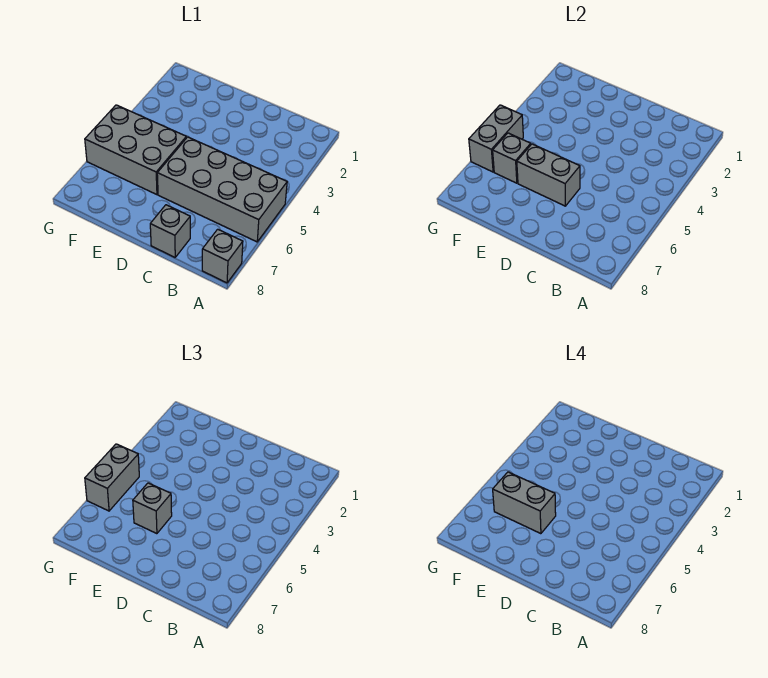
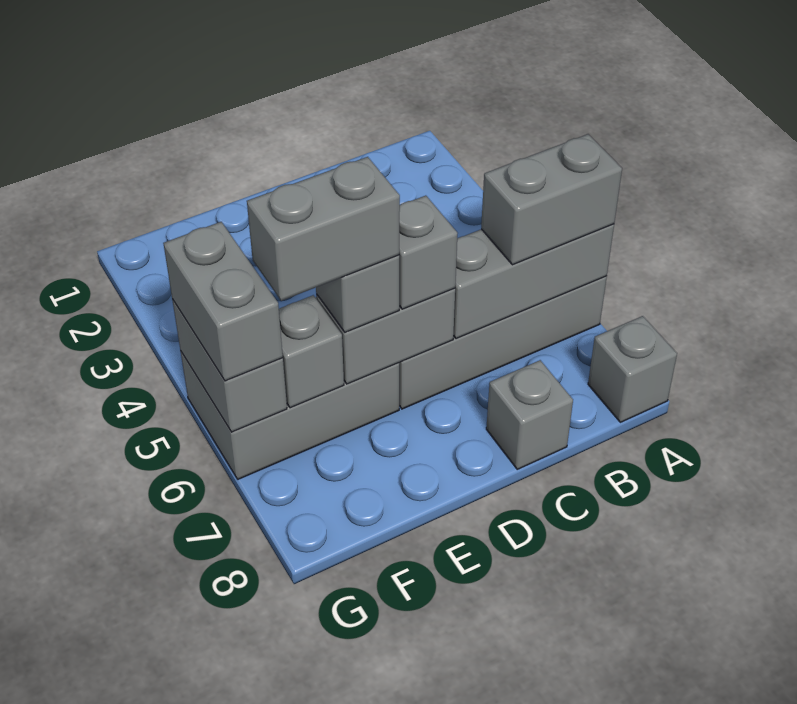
none -> grey 1x3 brick [453,224,614,339]
none -> grey 1x2 brick [481,134,622,265]
none -> grey 1x1 brick [399,196,458,309]

